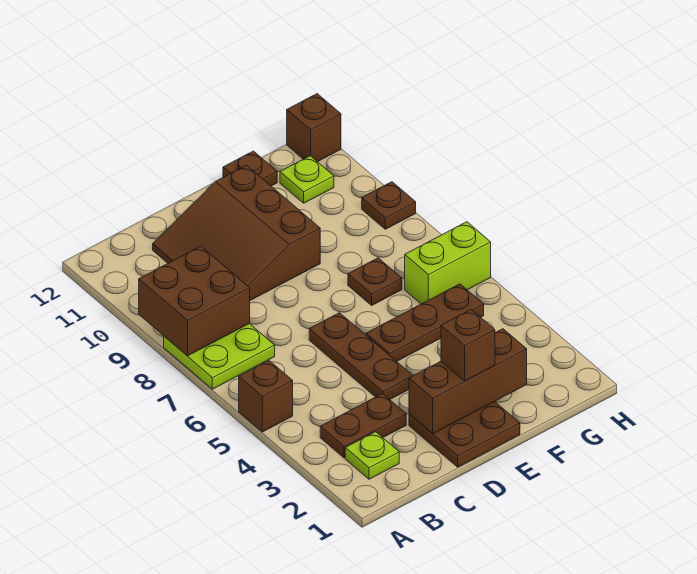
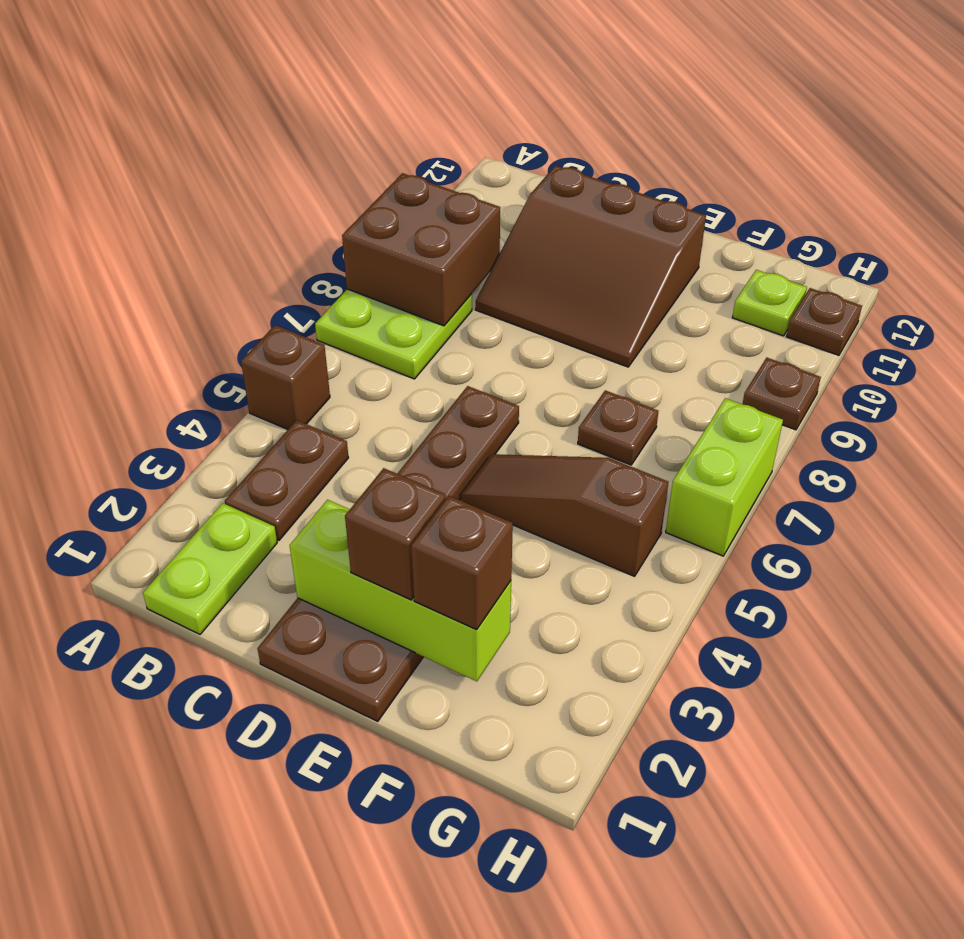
lime 1x1 plate [345,432,399,479] -> lime 1x2 plate [143,503,277,634]
brown 1x2 plate [320,394,406,458] -> brown 1x2 plate turned to [225,420,349,540]
brown 3x3 slope [153,165,320,300] -> brown 3x3 slope turned to [476,165,706,367]
brown 1x3 brick [409,329,527,434] -> lime 1x3 brick [290,500,511,681]
brown 1x3 plate [366,284,484,361] -> brown 1x3 slope [462,454,668,576]
brown 1x1 plate [223,151,277,186] -> brown 1x1 plate moved to [786,288,862,355]
lime 1x2 brick [405,222,491,304] -> lime 1x2 brick turned to [666,398,783,556]
brown 1x1 brick [287,94,341,162] -> brown 1x1 brick moved to [411,496,513,630]

